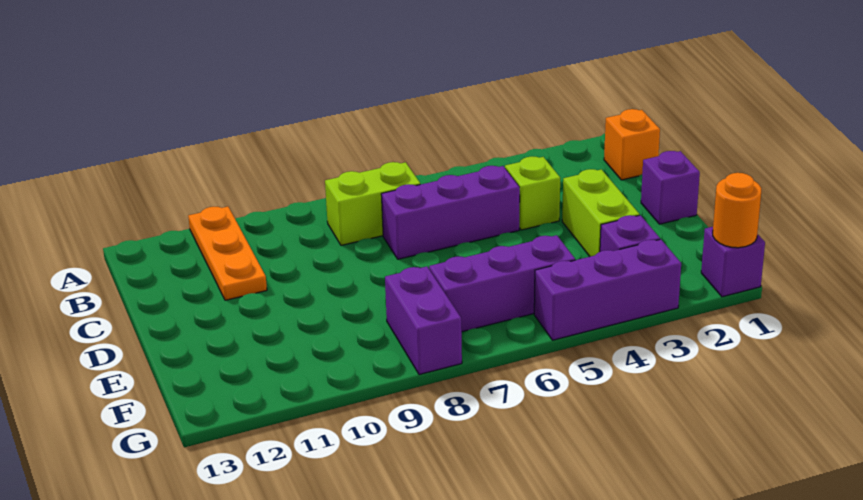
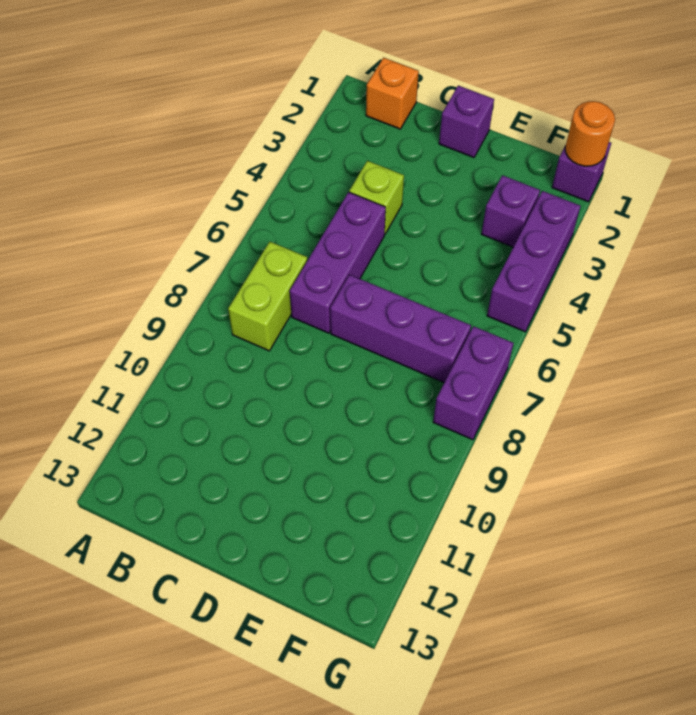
orange 1x3 plate [188,207,267,300] -> none
lime 1x2 brick [562,169,640,257] -> none
purple 1x3 brick [429,235,575,332] -> purple 1x3 brick turned to [330,275,471,383]
purple 1x2 brick [385,266,462,375] -> purple 1x2 brick turned to [433,326,514,440]

